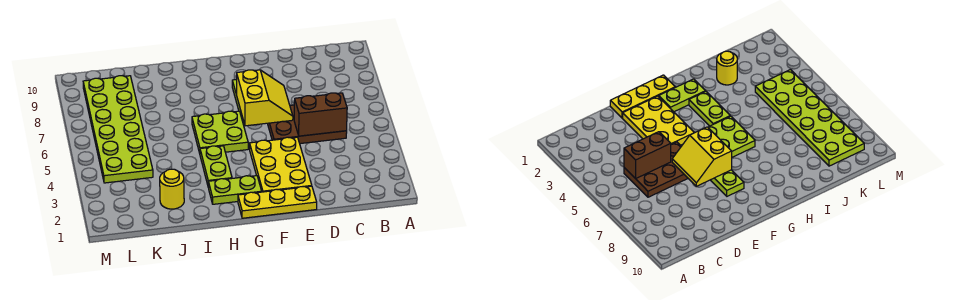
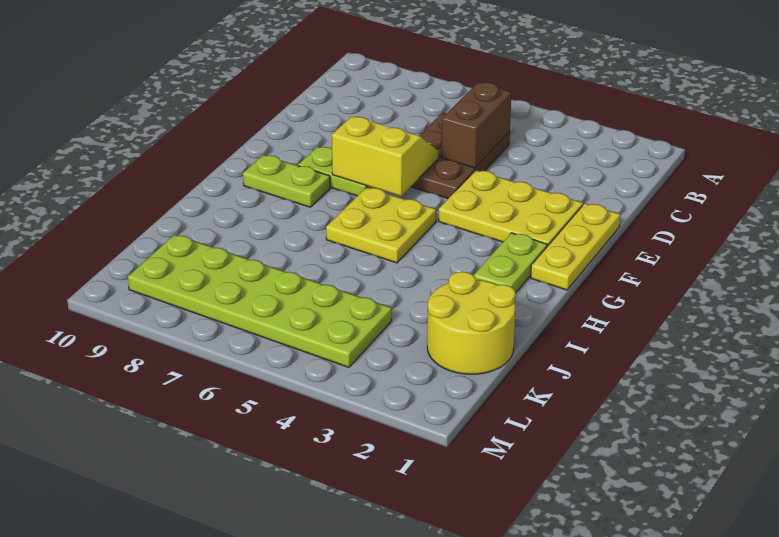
lime 2x2 plate [192,111,248,153] -> yellow 2x2 plate [326,187,436,263]
lime 1x2 plate [200,146,232,185] -> lime 1x2 plate moved to [243,155,330,207]
yellow 1x1 round brick [160,169,184,209] -> yellow 2x2 round brick [427,272,516,374]

